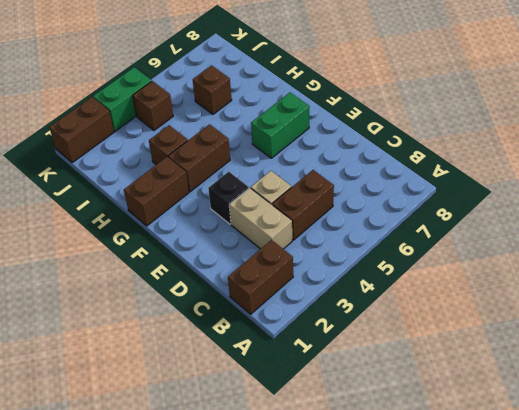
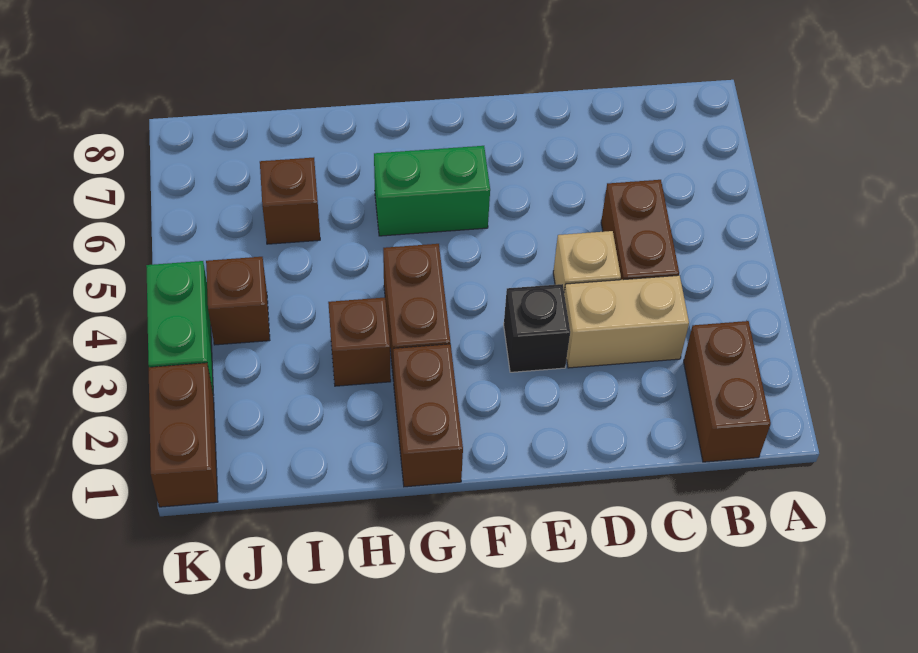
green 1x2 brick [251,93,310,158] -> green 1x2 brick turned to [374,146,490,236]

